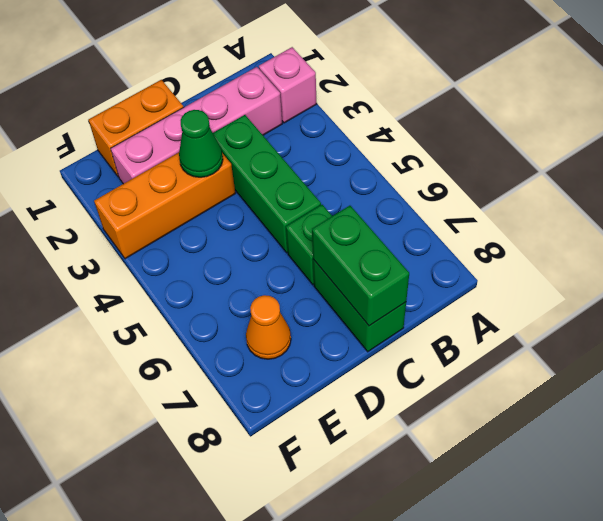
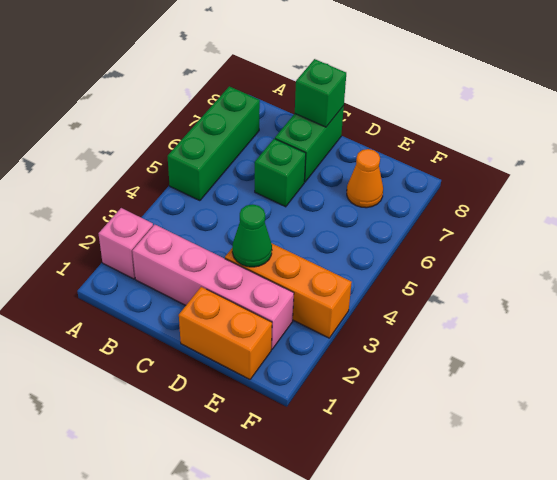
green 1x3 brick [213,115,321,253] -> green 1x3 brick moved to [168,86,260,201]
green 1x2 brick [312,206,409,326] -> green 1x1 brick [295,59,346,127]

